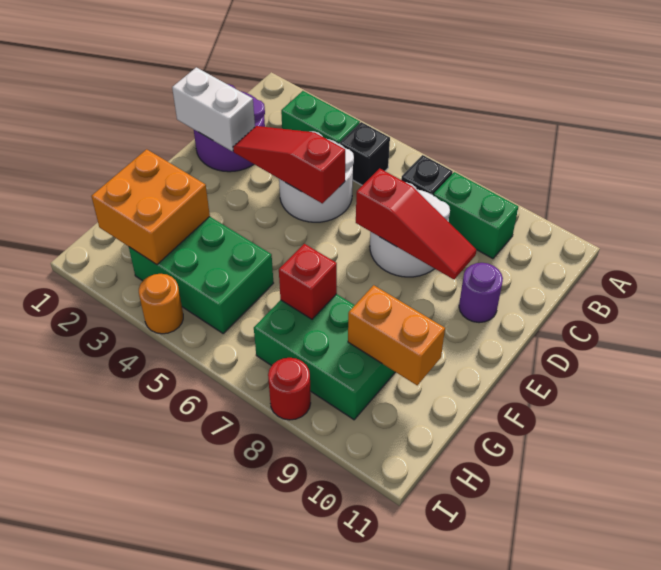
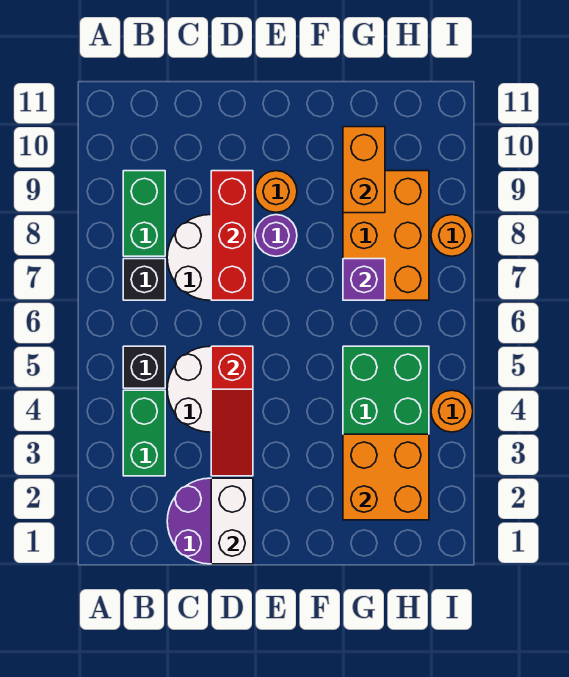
red 1x3 slope [356,168,476,279] -> red 1x3 brick [211,171,253,300]
purple 1x1 round brick [459,263,503,323] -> purple 1x1 round brick moved to [255,215,297,256]
none -> orange 1x1 round brick [255,171,297,212]
green 2x3 brick [254,294,395,420] -> orange 2x3 brick [343,171,429,300]
red 1x1 brick [279,244,337,319] -> purple 1x1 brick [343,259,385,300]
red 1x1 round brick [268,358,311,420] -> orange 1x1 round brick [431,215,473,256]

